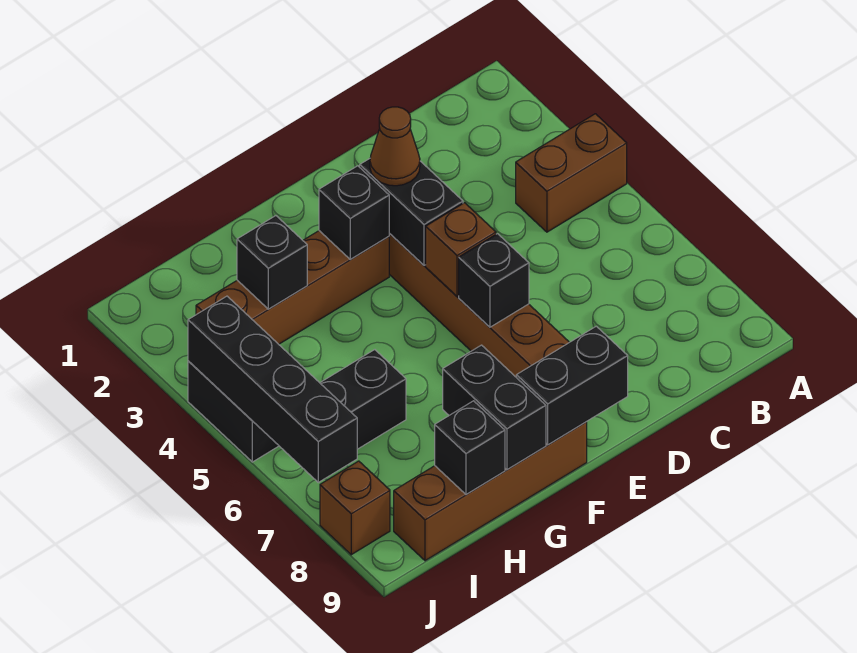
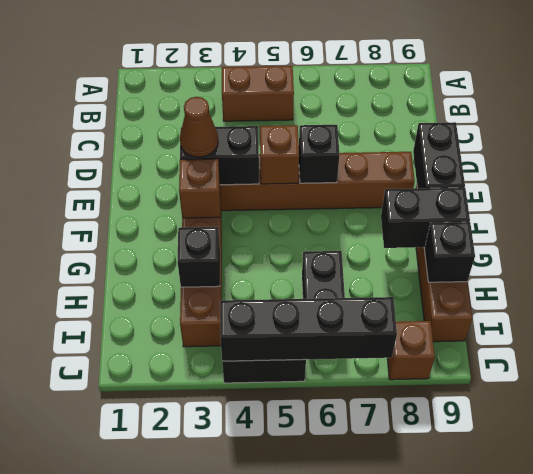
brown 1x2 brick [516,114,627,232] -> brown 1x2 brick turned to [222,66,294,121]
black 1x1 brick [319,166,389,260] -> brown 1x1 brick [179,159,220,218]

